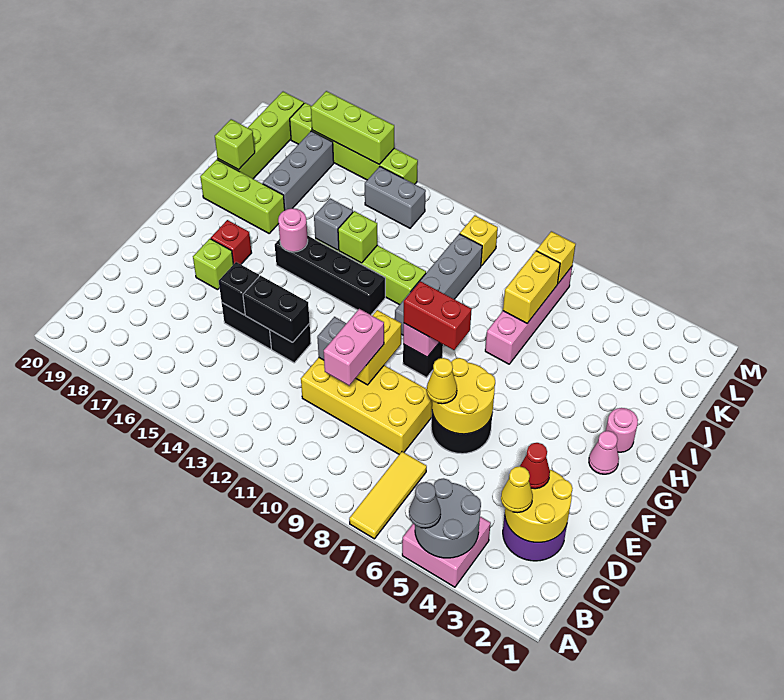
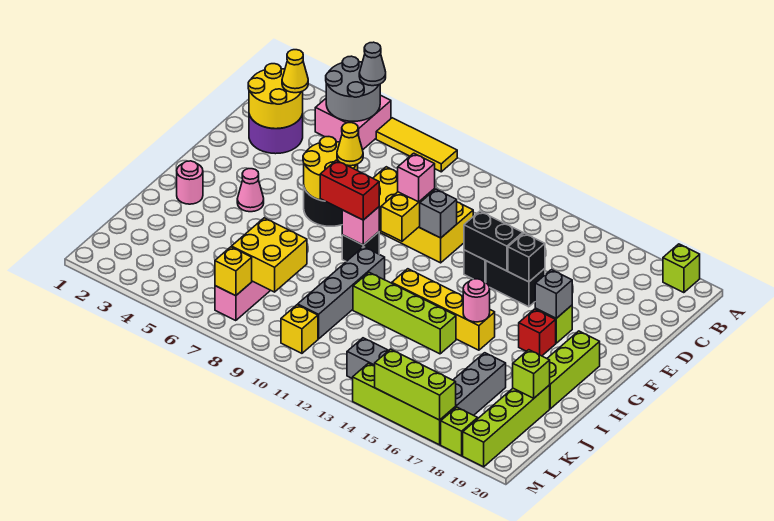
yellow 1x3 tile [349,452,427,539] -> yellow 1x3 tile turned to [376,118,457,172]
red 1x1 cone [520,443,550,489] -> none
pink 1x2 brick [324,309,384,385] -> pink 1x1 brick [398,153,435,202]
pink 1x1 cone [589,431,619,474] -> pink 1x1 cone moved to [237,169,264,212]
black 1x4 brick [275,235,385,315] -> yellow 1x4 brick [392,269,495,350]
lime 1x1 brick [338,211,377,263] -> lime 1x1 brick moved to [663,244,700,293]
grey 1x1 brick [314,198,353,250] -> grey 1x1 brick moved to [535,270,572,318]
lime 1x3 brick [200,160,285,233] -> lime 1x3 brick turned to [547,331,600,409]
yellow 1x2 brick [503,251,560,323] -> yellow 2x2 brick [232,218,307,292]

